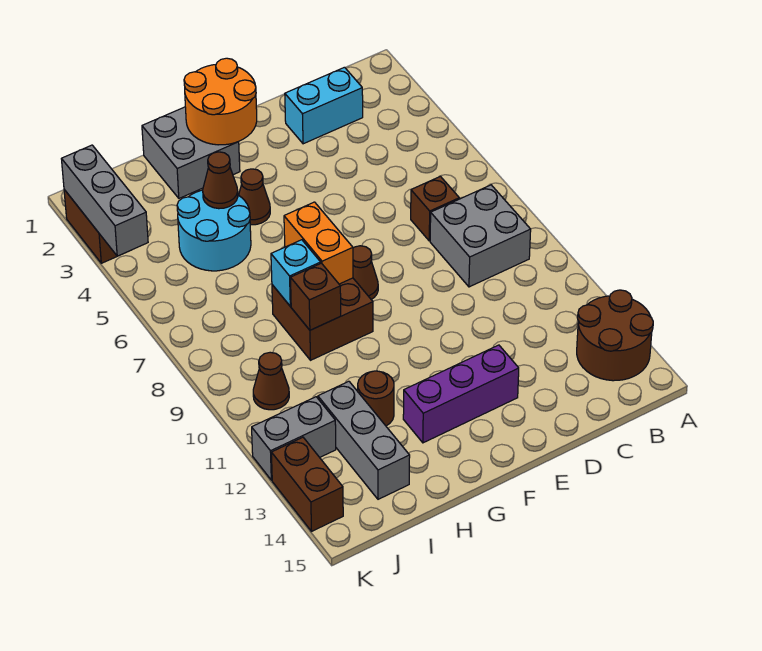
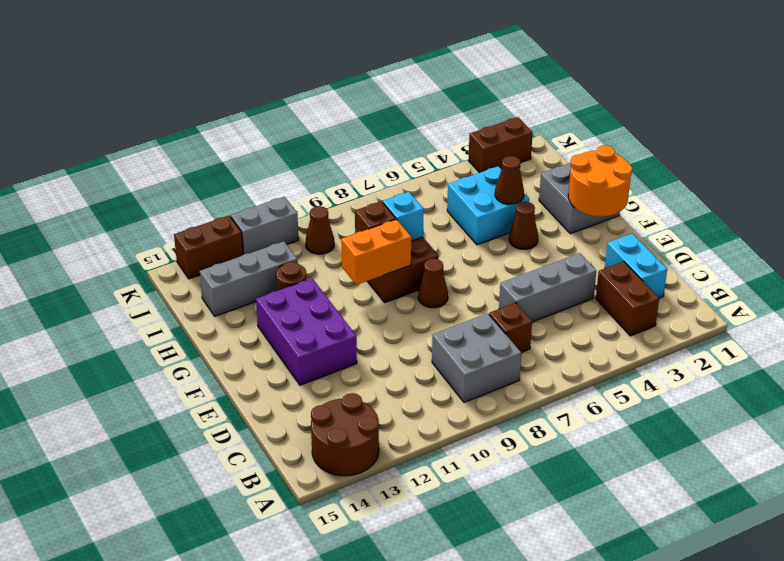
none -> brown 1x2 brick [596,261,659,336]
purple 1x3 brick [403,345,519,443] -> purple 2x3 brick [256,278,357,385]
orange 1x2 brick [284,202,353,284] -> orange 1x2 brick moved to [341,219,411,285]
cyan 2x2 round brick [177,190,251,271] -> cyan 2x2 brick [447,166,529,245]
grey 1x2 brick [252,397,336,480] -> grey 1x2 brick turned to [231,197,299,254]
grey 1x3 brick [62,145,148,256] -> grey 1x3 brick moved to [499,253,596,322]

